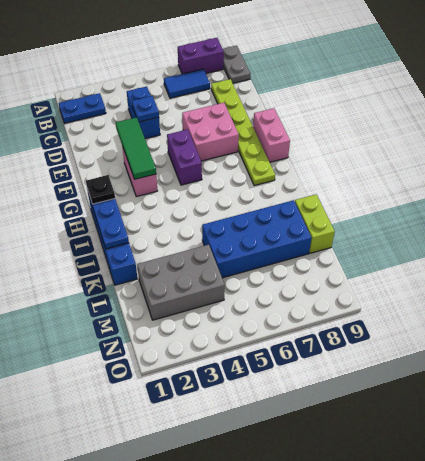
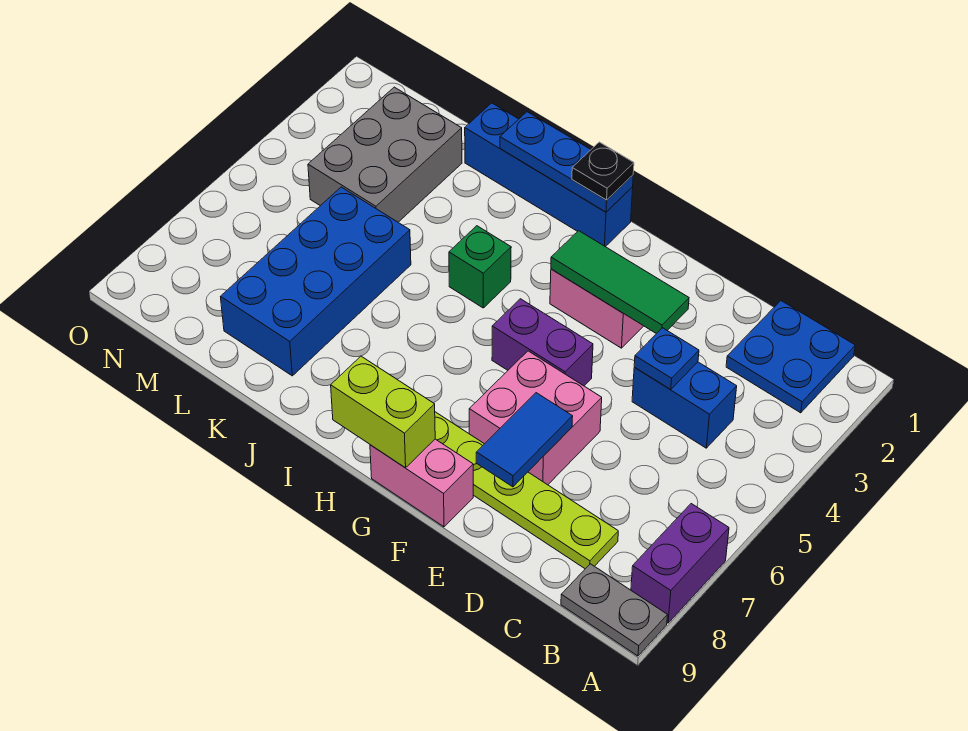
blue 1x2 plate [59,93,106,123] -> blue 2x2 plate [726,301,855,413]
blue 1x2 tile [164,69,210,98] -> blue 1x2 tile moved to [476,393,573,487]
none -> green 1x1 brick [449,226,511,308]
lime 1x2 brick [295,194,335,253] -> lime 1x2 brick moved to [331,356,435,468]

